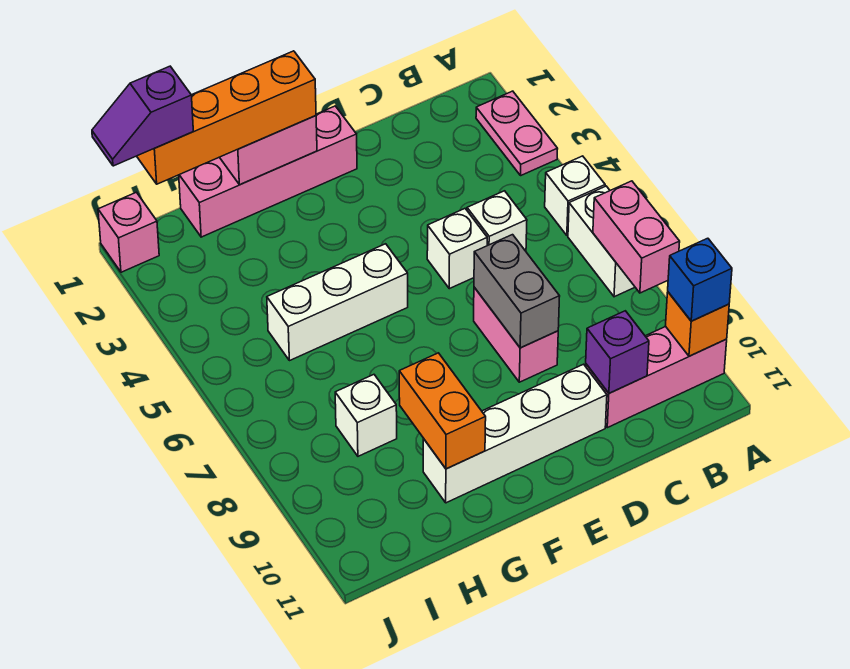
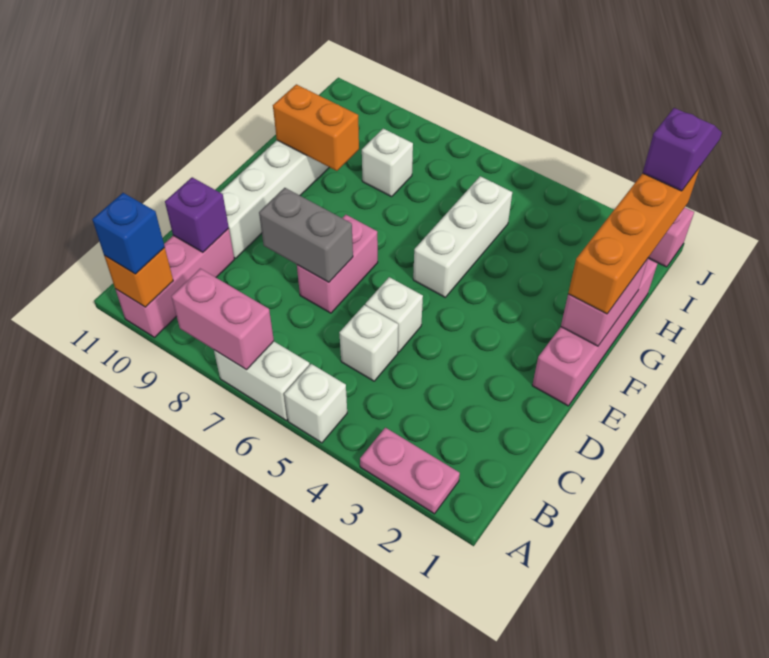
pink 1x2 brick [474,287,558,382] -> pink 1x2 brick turned to [297,215,378,313]

